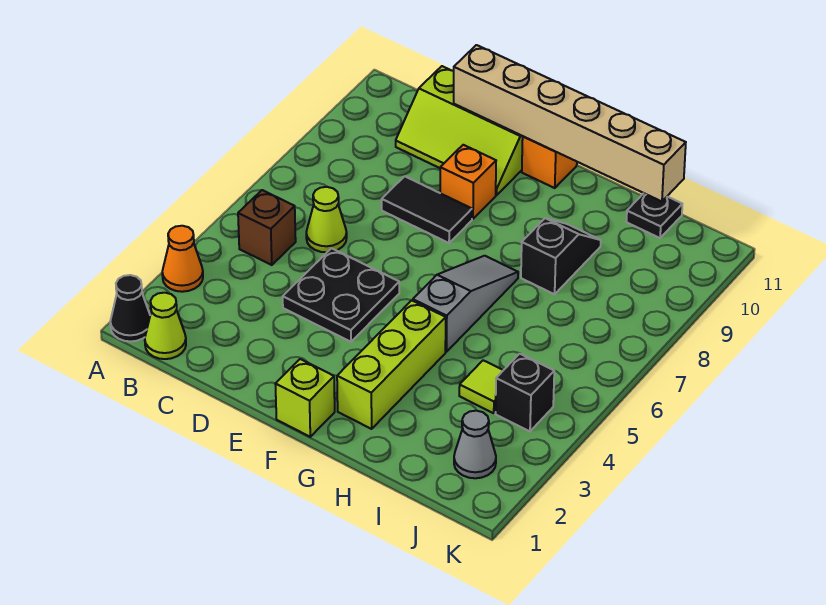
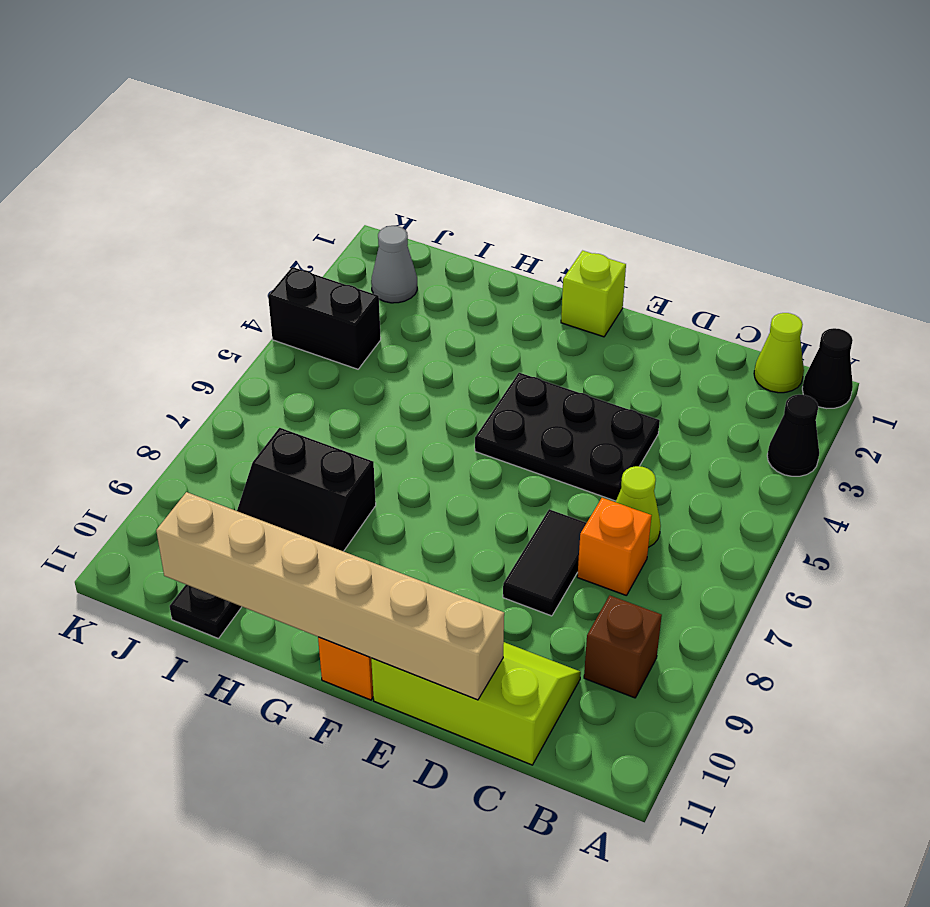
orange 1x1 cone [162,226,203,292] -> black 1x1 cone [767,395,819,476]
brown 1x1 brick [238,190,296,265] -> brown 1x1 brick moved to [584,596,662,698]
black 2x2 plate [283,248,399,342] -> black 2x3 plate [475,373,660,501]
black 1x2 tile [382,176,472,243] -> black 1x2 tile turned to [503,509,586,616]
orange 1x1 brick [440,145,496,219] -> orange 1x1 brick moved to [577,498,652,596]
lime 1x3 brick [337,300,446,429] -> none
grey 1x3 slope [413,256,518,352] -> none
black 1x2 slope [521,218,601,294] -> black 2x2 slope [237,428,376,551]
lime 1x1 tile [459,360,503,413] -> none
black 1x1 brick [495,354,554,431] -> black 1x2 brick [268,267,381,369]

